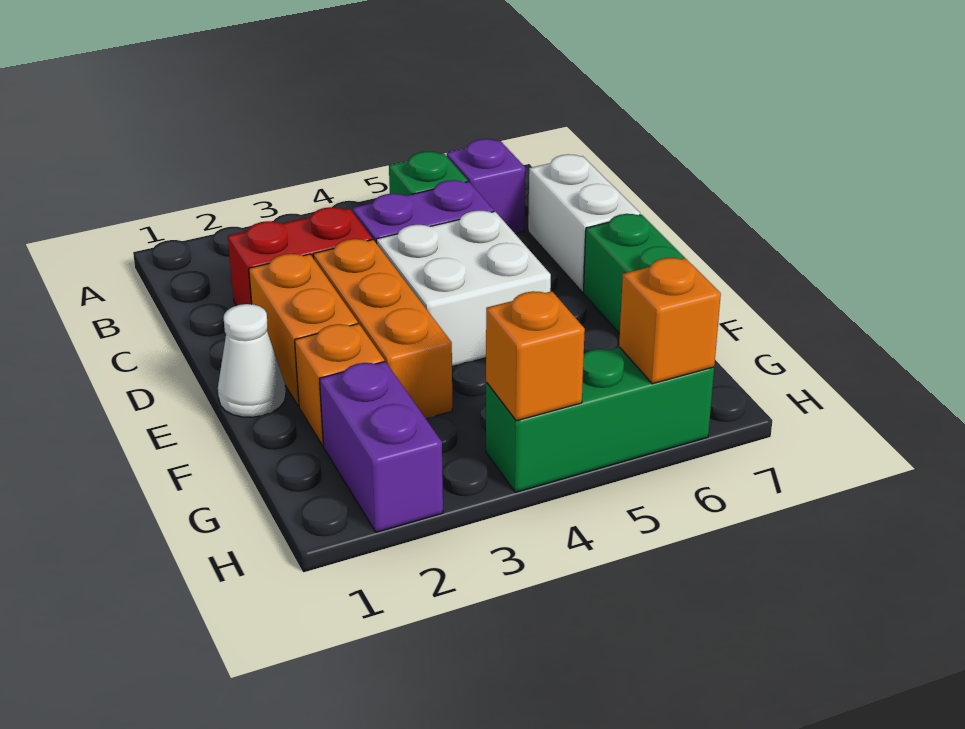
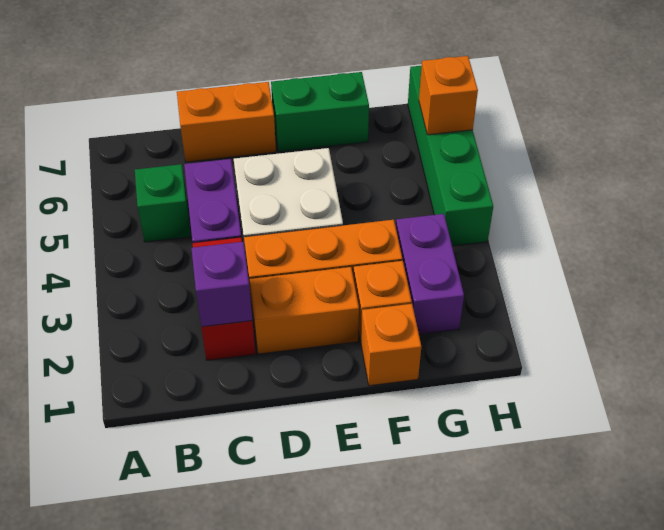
purple 1x1 brick [447,139,525,233] -> purple 1x1 brick moved to [191,242,252,327]
white 1x2 brick [528,154,640,292] -> orange 1x2 brick [177,82,276,162]
white 1x1 cone [218,304,286,417] -> none
purple 1x2 brick [319,362,443,532] -> purple 1x2 brick turned to [396,214,464,334]
green 1x3 brick [486,347,714,492] -> green 1x4 brick [408,66,493,246]
orange 1x1 brick [486,291,585,421] -> orange 1x1 brick moved to [361,304,421,386]

